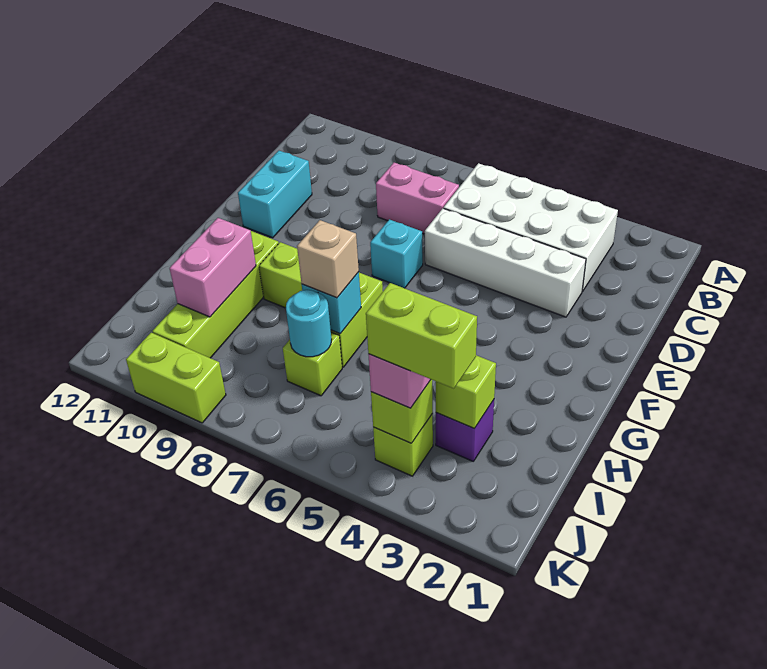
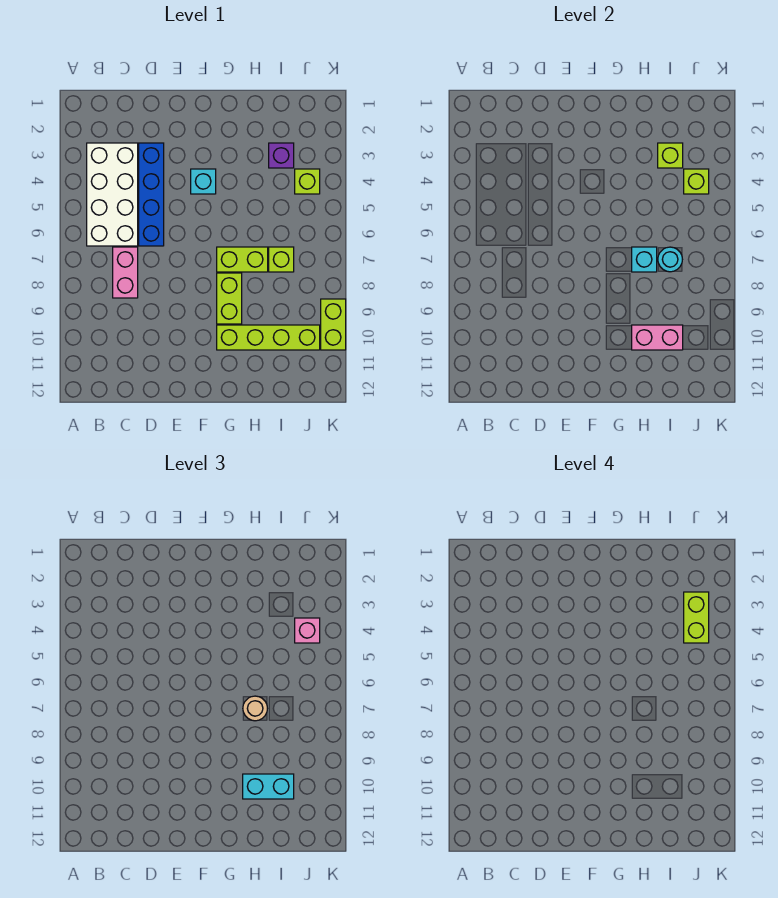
white 1x4 brick [425,208,586,317] -> blue 1x4 brick [139,143,164,246]
cyan 1x2 brick [238,151,312,238] -> cyan 1x2 brick moved to [243,774,294,799]
cyan 1x1 brick [370,219,423,288] -> cyan 1x1 brick moved to [191,169,216,194]
tan 1x1 brick [297,220,359,298] -> tan 1x1 round brick [243,696,267,721]

